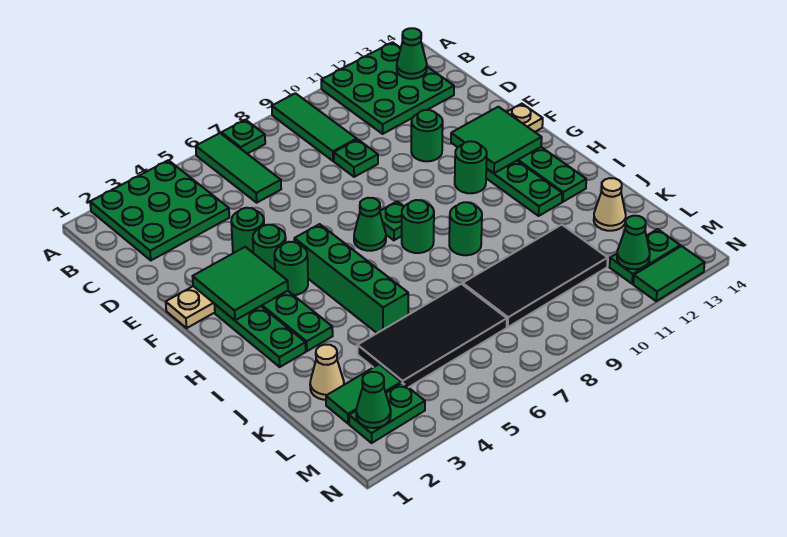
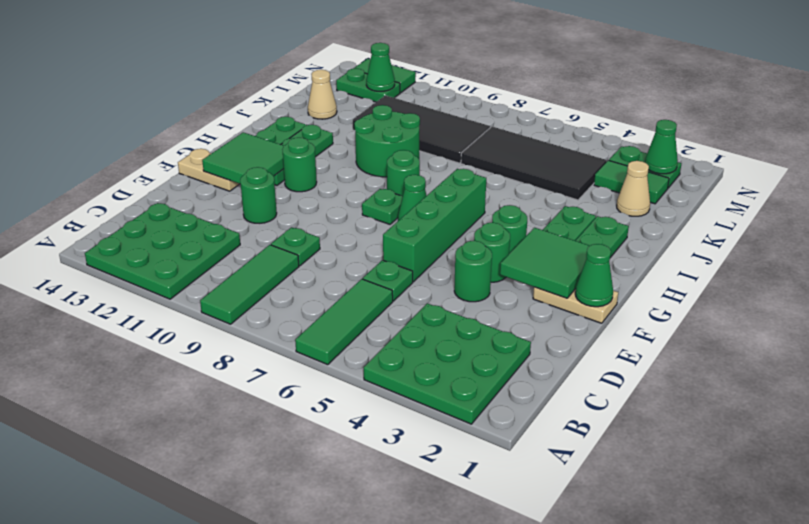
green 1x1 plate [221,120,265,154] -> green 1x1 plate moved to [363,260,413,301]
green 1x1 cone [397,28,427,79] -> green 1x1 cone moved to [575,244,613,307]
green 1x4 brick [294,224,408,333] -> green 1x4 brick moved to [383,169,486,282]
green 1x1 round brick [449,202,482,255] -> green 2x2 round brick [354,105,420,177]

